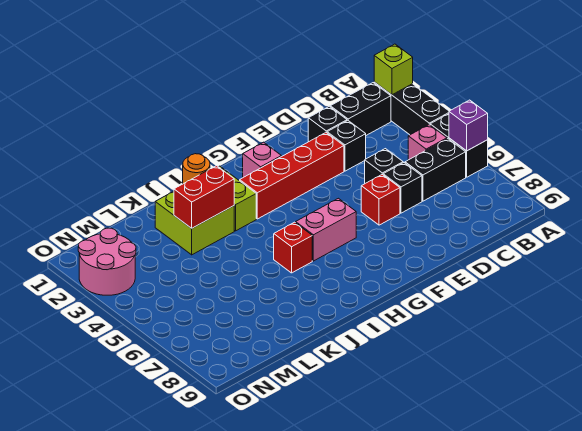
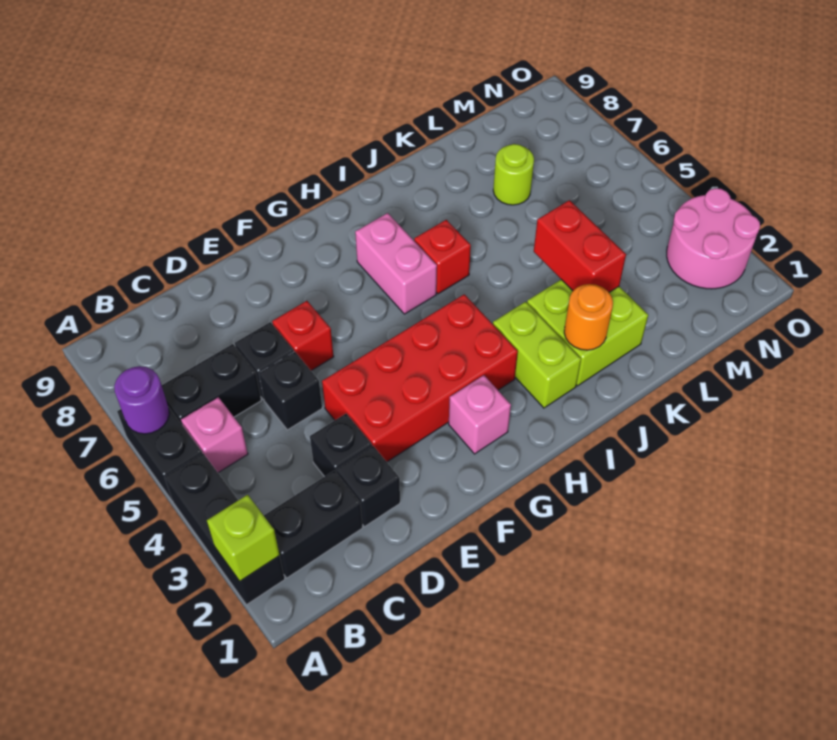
purple 1x1 brick [449,100,488,151] -> purple 1x1 round brick [114,366,169,434]
red 1x4 brick [240,133,344,219] -> red 2x4 brick [322,294,518,462]
pink 1x2 brick [296,198,356,261] -> pink 1x2 brick turned to [355,213,437,314]
red 1x2 brick [174,166,234,228] -> red 1x2 brick turned to [534,200,626,292]
none -> lime 1x1 round brick [493,144,534,205]

